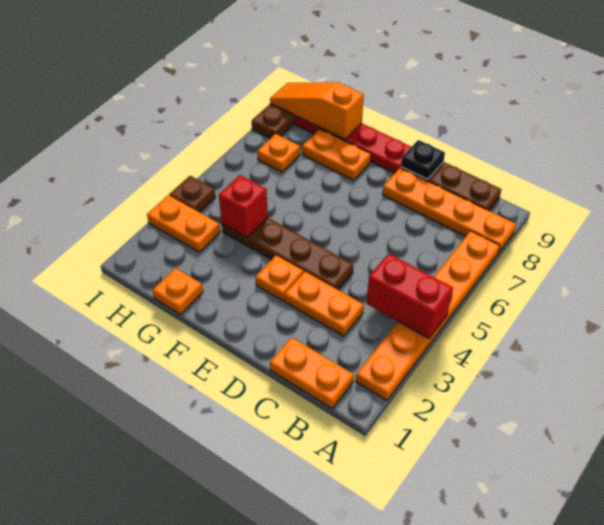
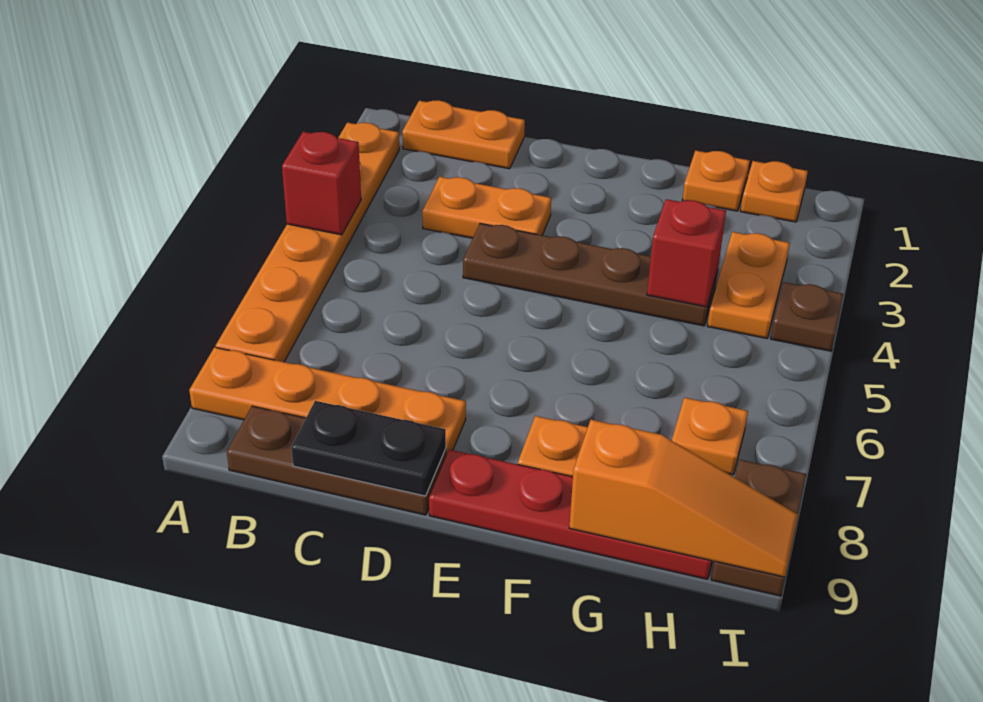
red 1x2 brick [366,254,453,338] -> red 1x1 brick [282,132,361,235]
black 1x1 plate [401,140,445,179] -> black 1x2 plate [291,401,446,496]
orange 1x1 plate [255,255,304,301] -> orange 1x1 plate moved to [741,161,808,222]
orange 1x2 plate [147,195,220,252] -> orange 1x2 plate turned to [708,232,790,338]

